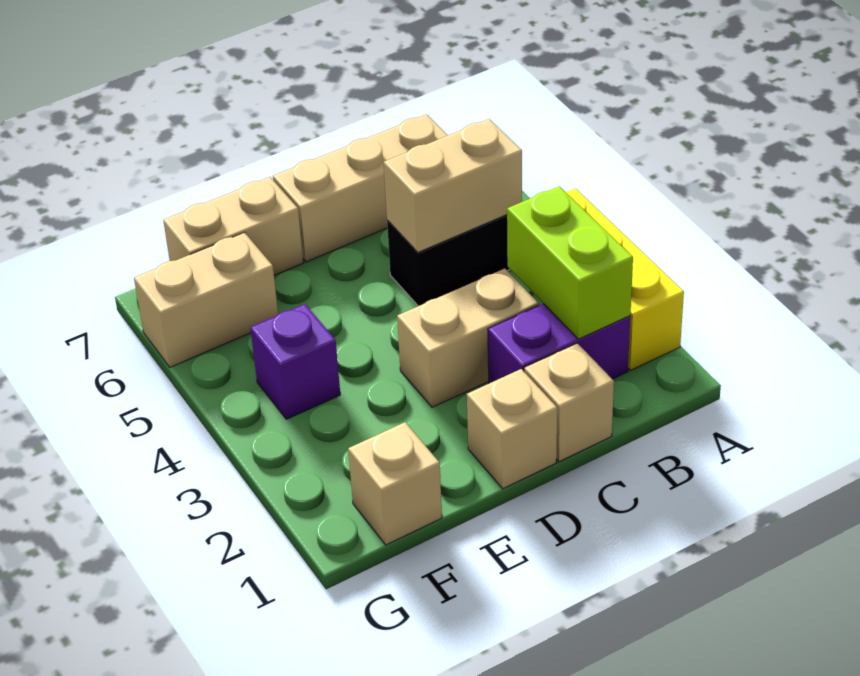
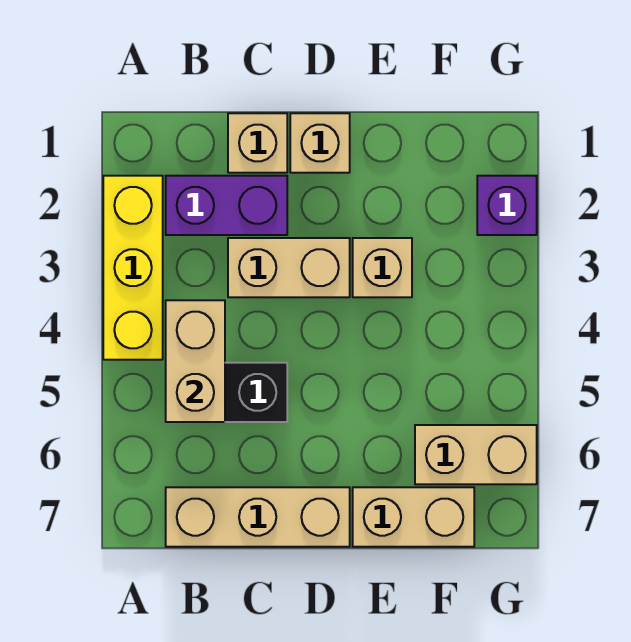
lime 1x2 brick [507,186,633,339] -> none
tan 1x2 brick [384,119,522,252] -> tan 1x2 brick turned to [166,300,225,422]
tan 1x1 brick [348,422,442,545] -> tan 1x1 brick moved to [353,238,412,297]
purple 1x1 brick [250,304,340,419] -> purple 1x1 brick moved to [477,176,537,235]

